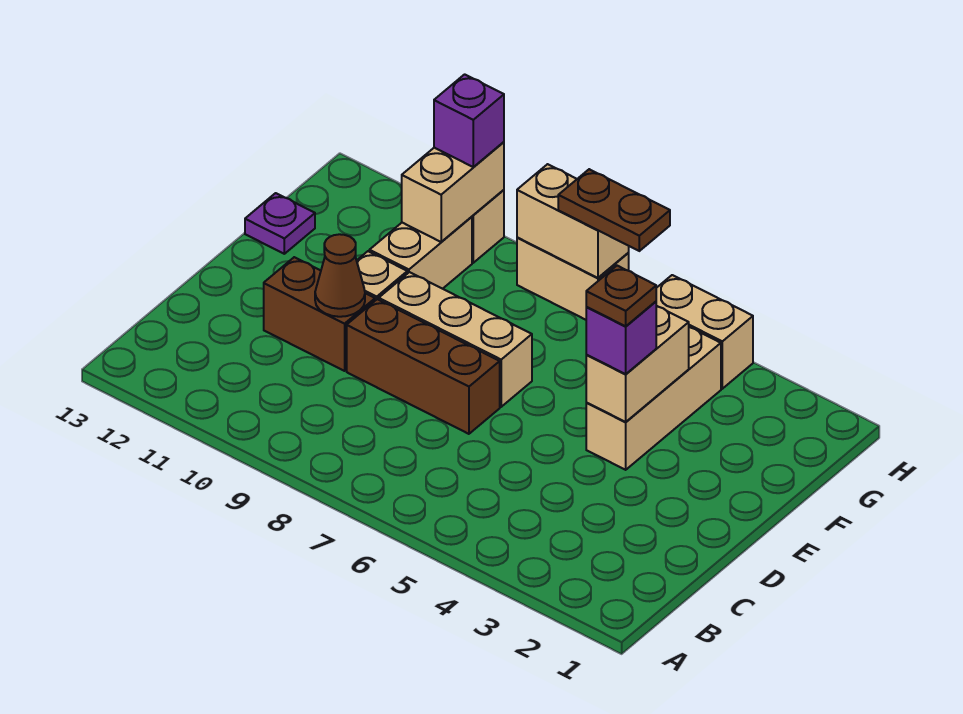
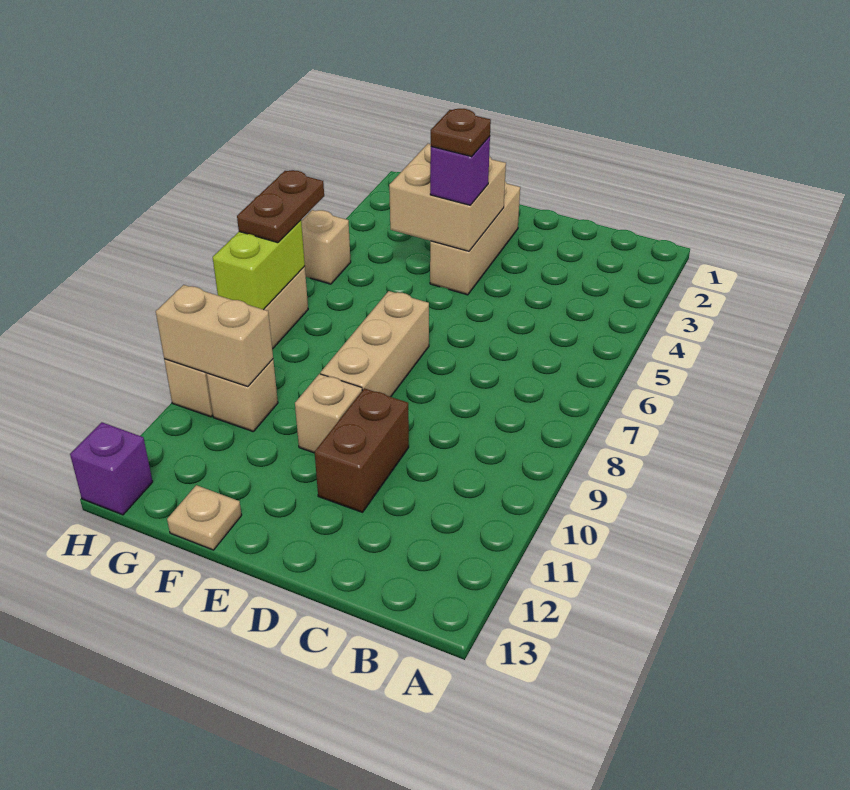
brown 1x3 brick [347,299,500,434] -> none
brown 1x1 cone [315,234,365,317] -> none
tan 1x3 brick [586,327,721,470] -> tan 1x3 brick turned to [430,182,520,295]
tan 1x2 brick [586,306,689,422] -> tan 2x2 brick [389,144,506,251]
tan 1x2 brick [369,217,472,289] -> tan 1x1 brick [207,359,278,431]
purple 1x1 plate [245,193,315,254] -> tan 1x1 plate [167,485,242,550]
tan 1x2 brick [656,275,753,389] -> tan 1x1 brick [301,210,351,284]
tan 1x2 brick [517,164,629,278] -> lime 1x2 brick [213,220,305,310]
purple 1x1 brick [434,74,504,167] -> purple 1x1 brick moved to [70,422,153,515]

